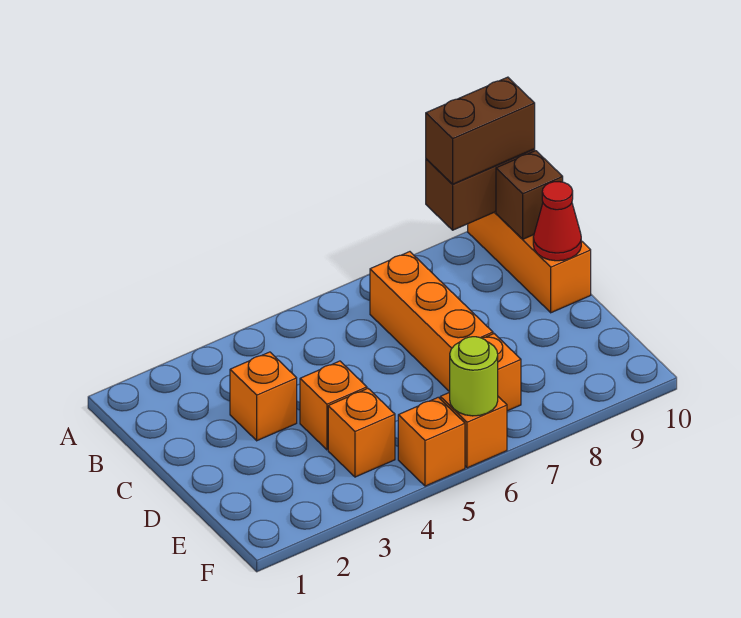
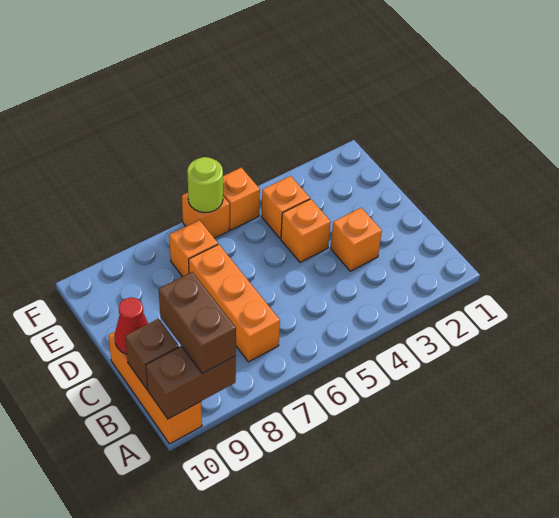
brown 1x2 brick [426,77,535,184] -> brown 1x2 brick turned to [159,272,236,373]

